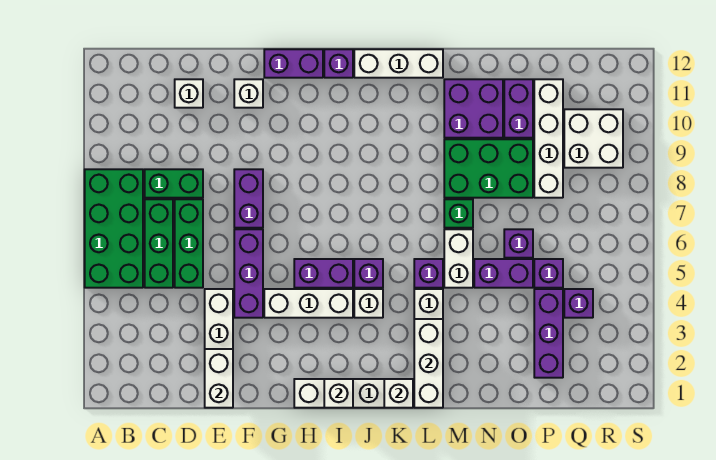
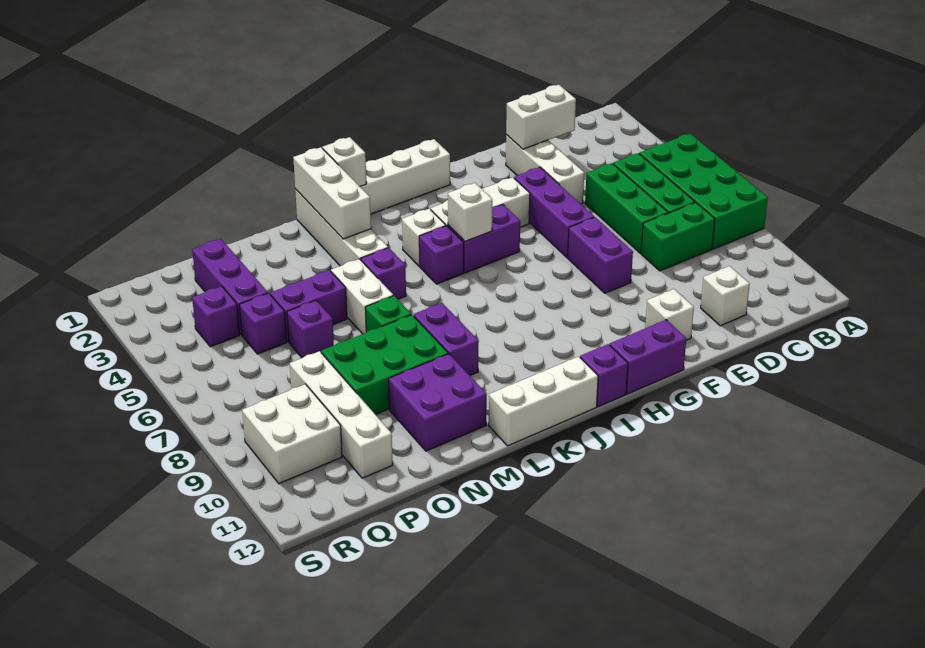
white 1x2 brick [205,349,233,408] -> white 1x2 brick turned to [506,85,576,149]
white 1x1 brick [324,379,353,408] -> white 1x1 brick moved to [448,183,492,241]
purple 1x2 brick [504,79,533,138] -> purple 1x2 brick moved to [414,303,479,375]

